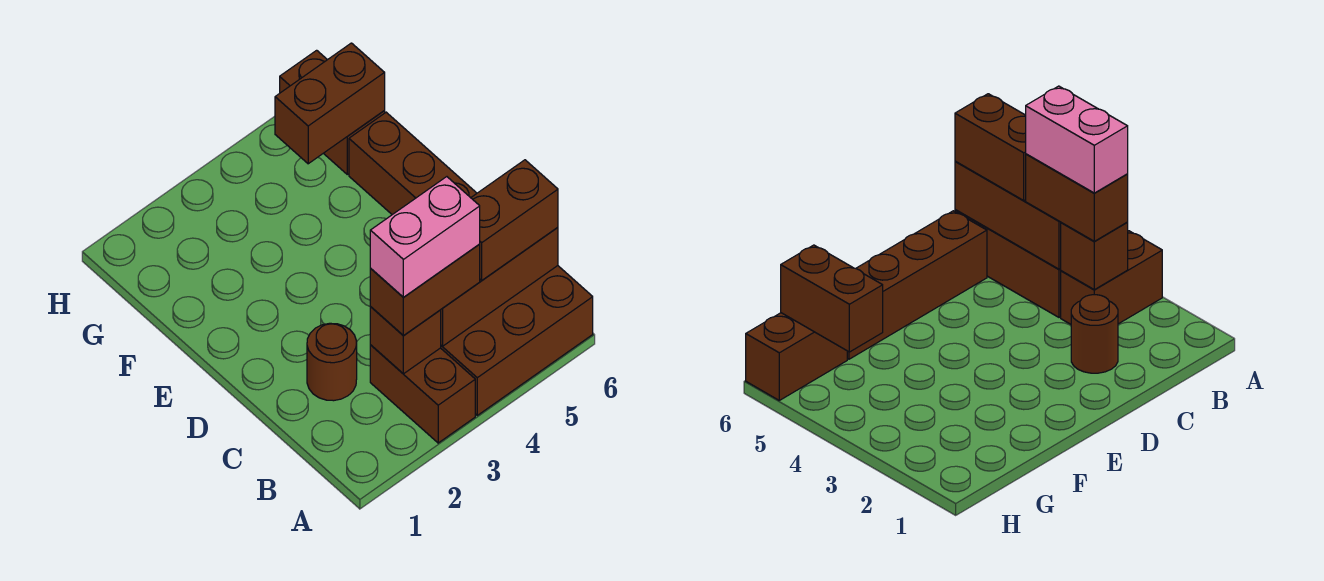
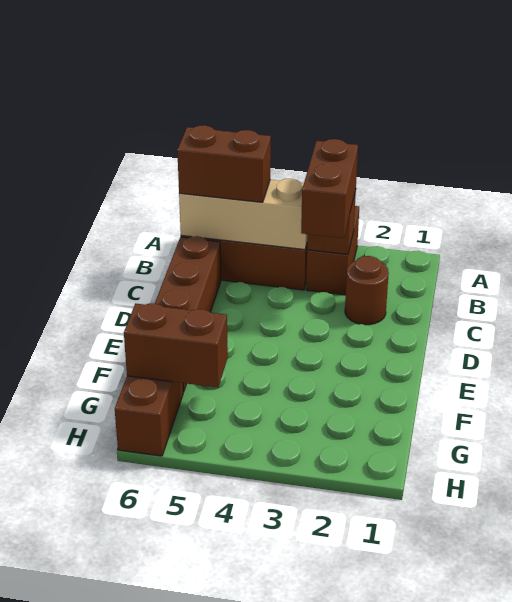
brown 1x2 brick [370,244,480,335] -> brown 1x2 brick turned to [301,139,358,238]
pink 1x2 brick [370,177,480,297] -> none
brown 1x3 brick [441,228,558,346] -> tan 1x3 brick [179,179,308,250]

